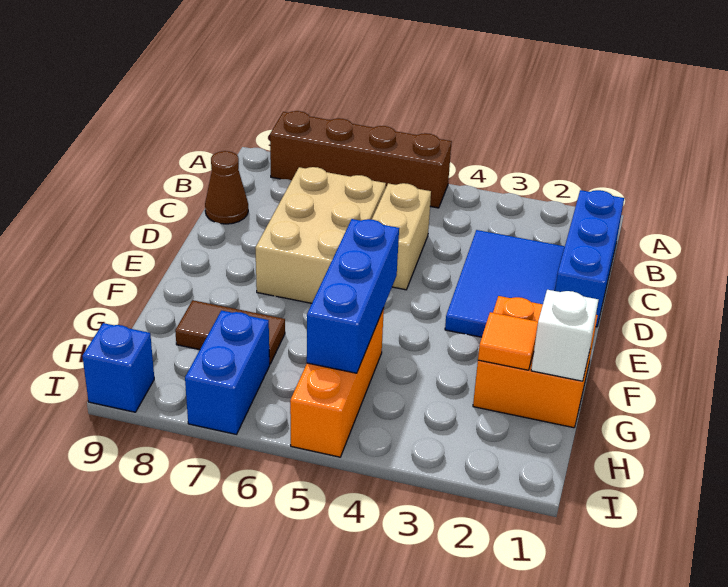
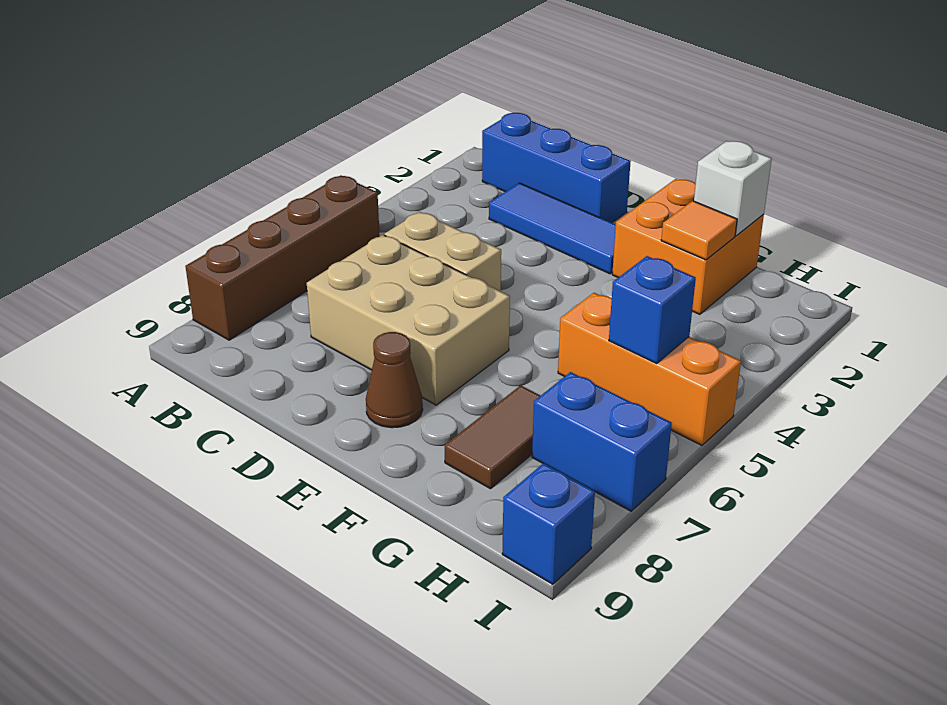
blue 2x3 tile [445,230,565,337] -> blue 1x3 tile [489,183,616,274]
brown 1x1 cone [205,151,248,224] -> brown 1x1 cone moved to [366,332,423,428]
blue 1x3 brick [307,219,399,373] -> blue 1x1 brick [609,256,696,363]

